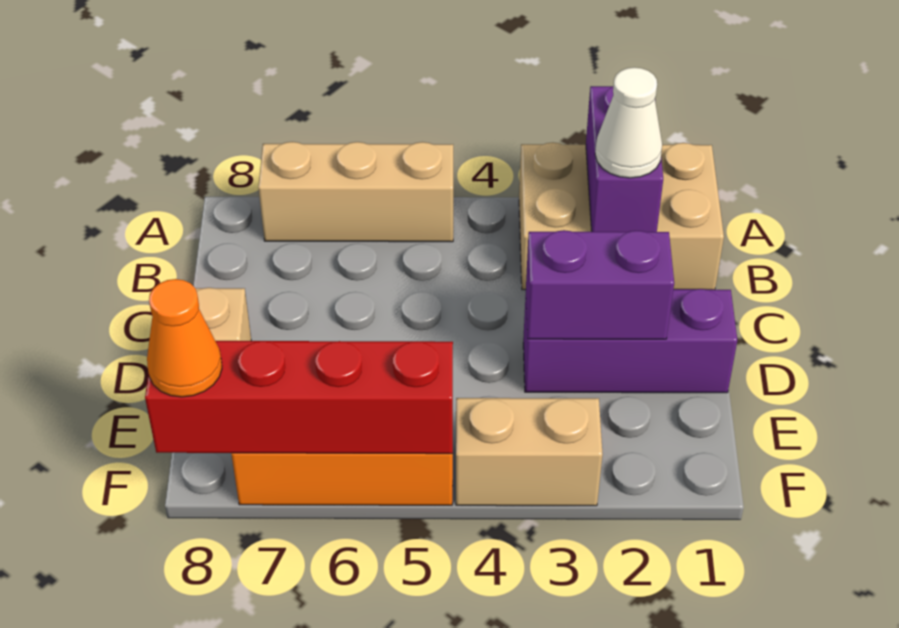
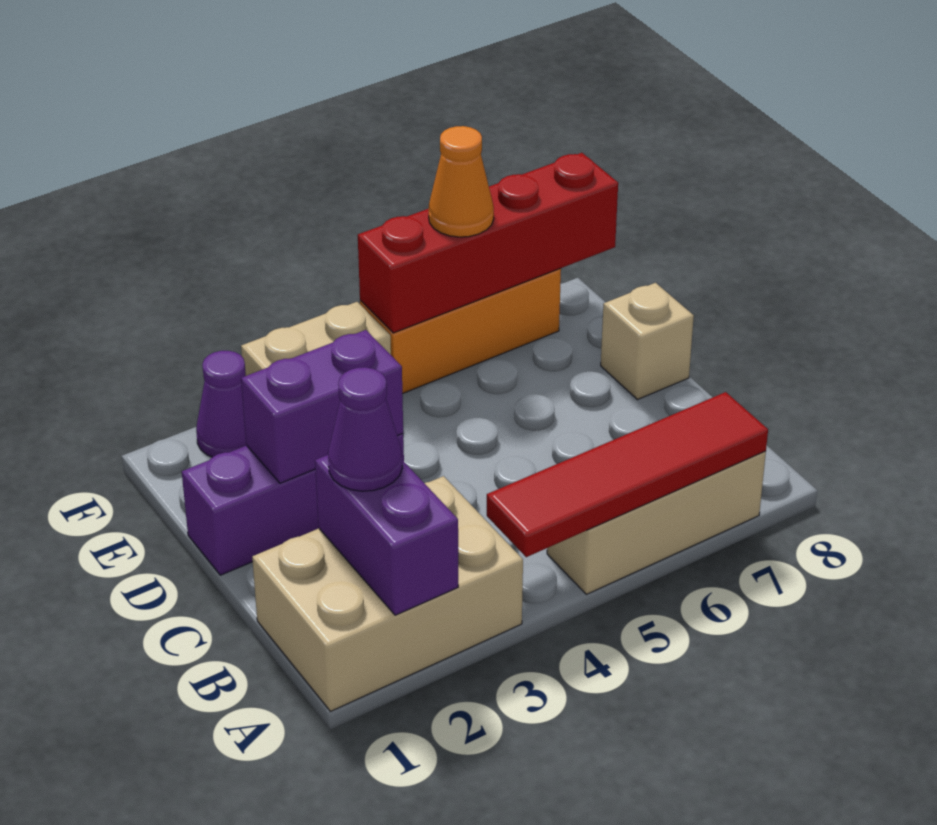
none -> red 1x4 tile [487,392,768,557]
white 1x1 cone [595,67,662,178] -> purple 1x1 cone [328,367,402,491]
none -> purple 1x1 cone [196,351,246,457]
orange 1x1 cone [147,279,222,397] -> orange 1x1 cone moved to [429,126,494,237]

